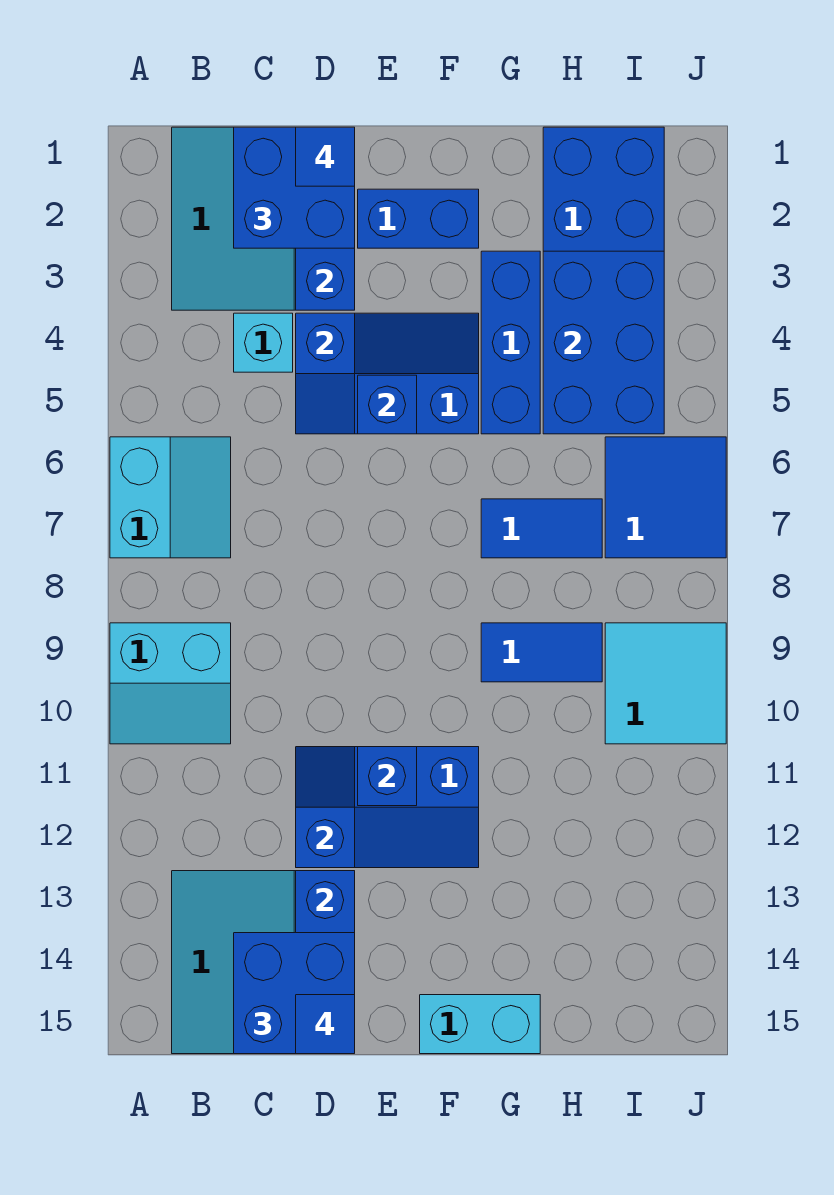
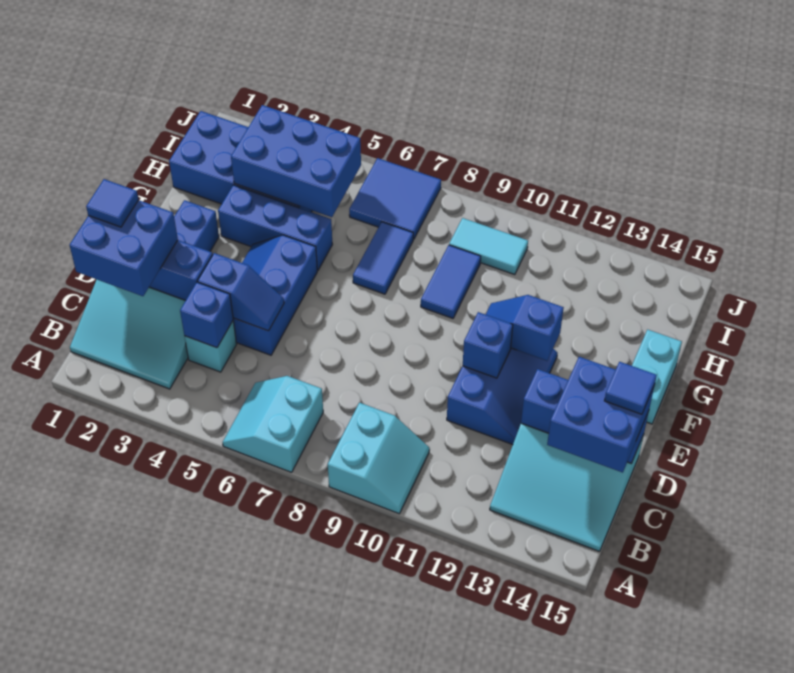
cyan 2x2 slope [110,437,231,558] -> cyan 2x2 slope turned to [223,376,323,472]
blue 1x2 slope [296,747,355,868] -> blue 1x2 slope moved to [486,295,564,361]
blue 1x1 brick [358,375,417,434] -> blue 1x1 brick moved to [180,282,233,348]
cyan 2x2 tile [605,623,726,744] -> cyan 1x2 tile [449,218,528,275]

